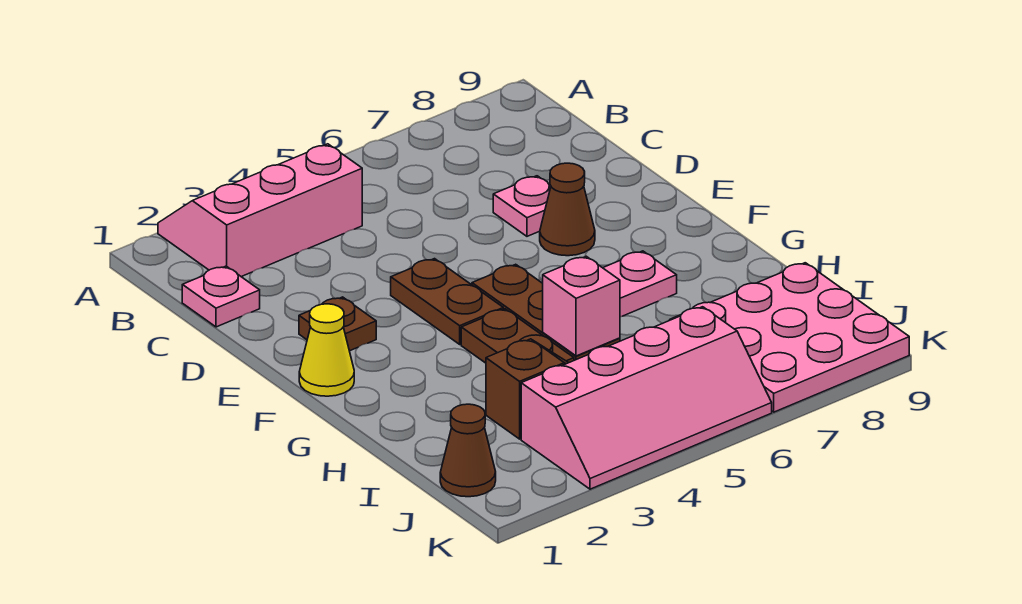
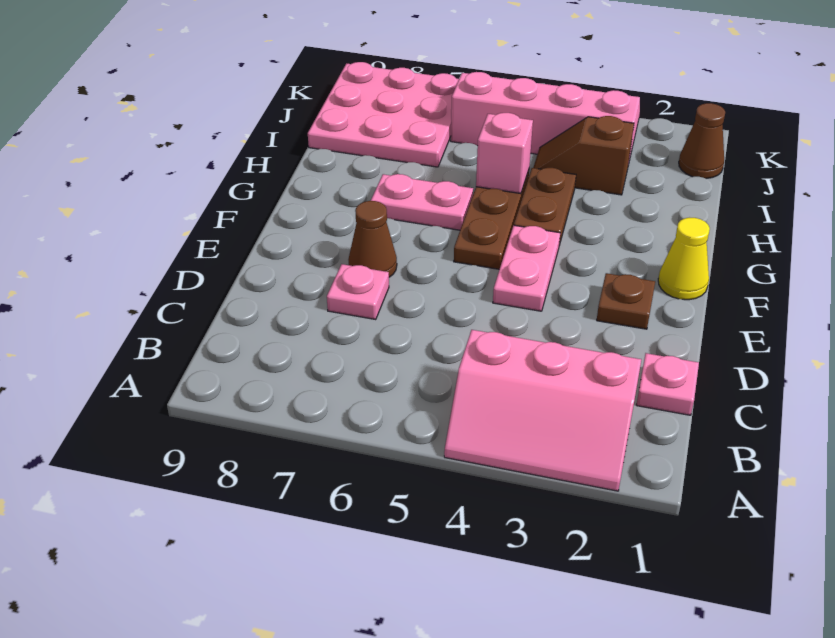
brown 1x2 plate [391,259,503,344] -> pink 1x2 plate [493,225,560,311]

